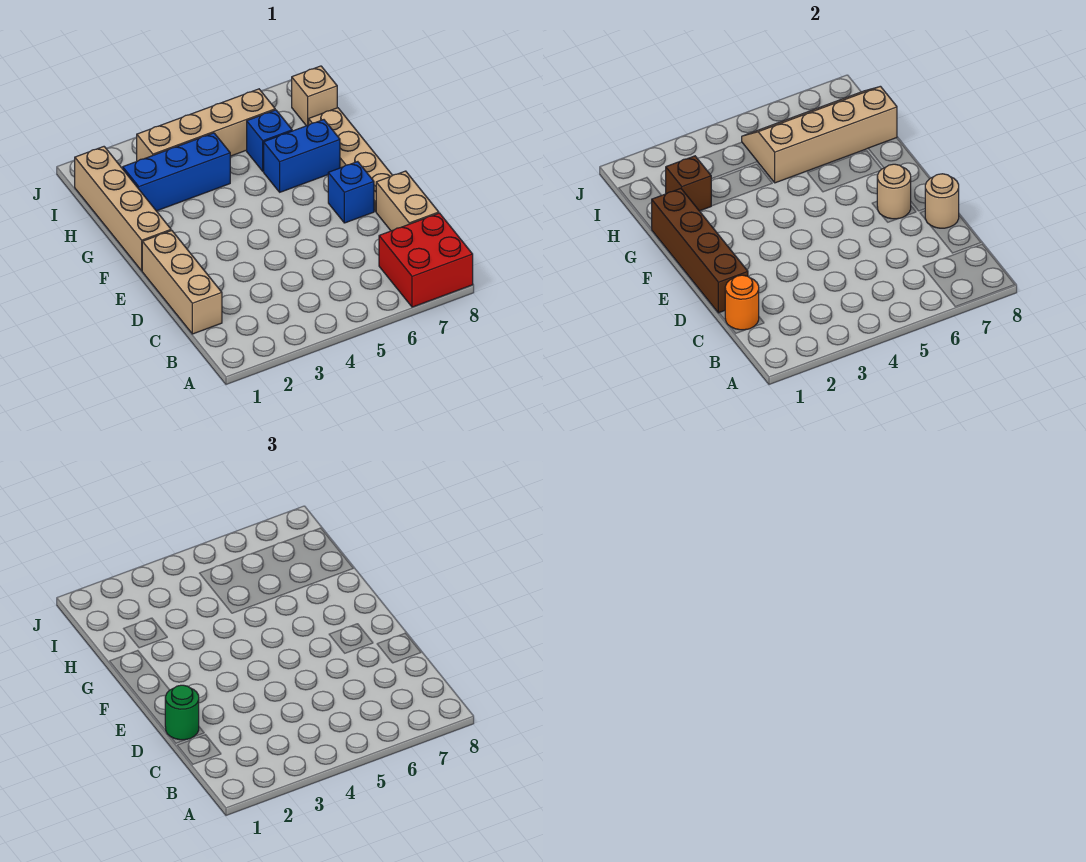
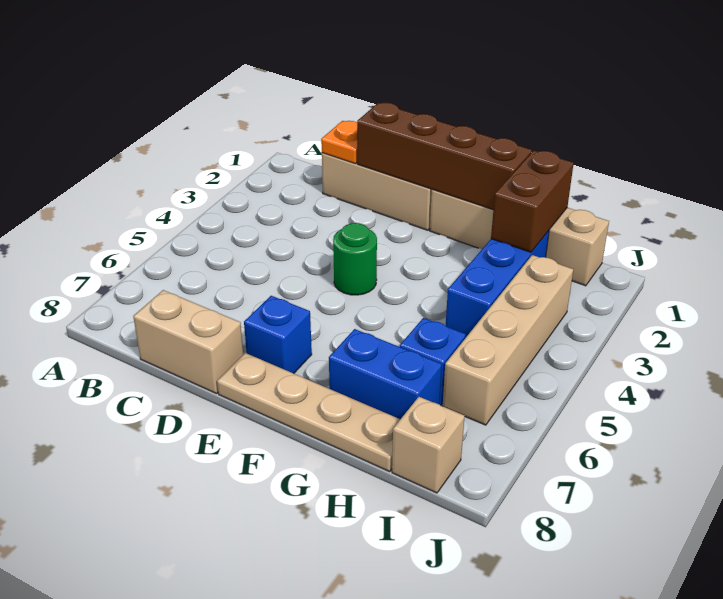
red 2x2 brick [379,213,473,307] -> none
orange 1x1 round brick [725,275,759,330] -> orange 1x1 plate [321,121,357,164]
green 1x1 round brick [165,685,199,740] -> green 1x1 round brick moved to [333,223,377,295]
tan 1x1 round brick [925,174,959,228] -> none
tan 1x1 round brick [877,164,911,219] -> none
blue 1x2 brick [264,120,340,192] -> blue 1x2 brick turned to [329,329,442,419]
brown 1x1 brick [666,156,711,211] -> brown 1x2 brick [491,151,574,252]
tan 2x4 slope [742,86,897,183] -> none

